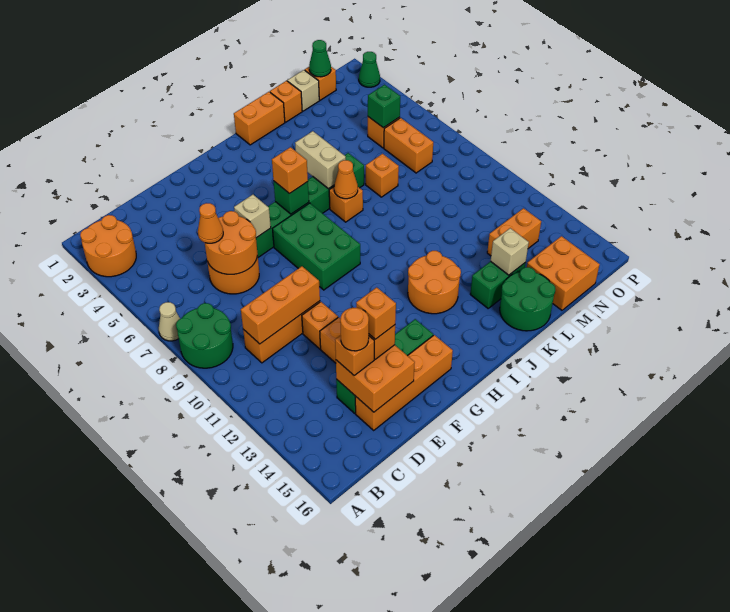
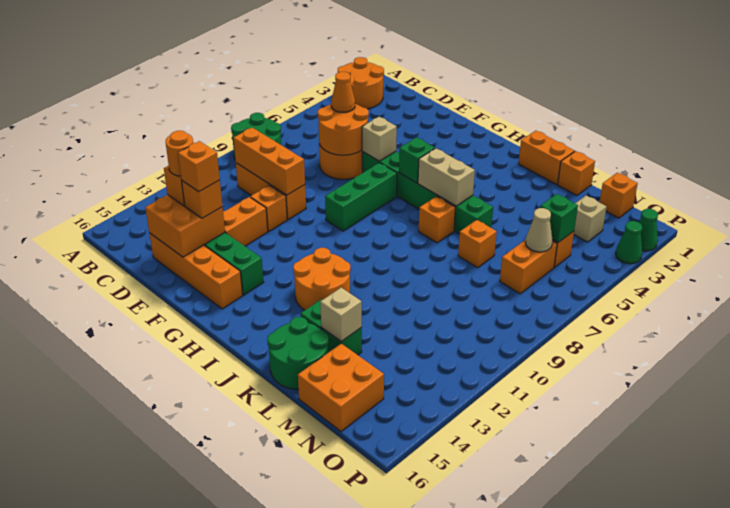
tan 1x1 cone [159,302,180,341] -> tan 1x1 cone moved to [525,208,553,252]
green 2x3 brick [273,203,360,290] -> green 1x3 brick [325,163,397,231]
orange 1x1 brick [272,147,308,194] -> none
tan 1x2 brick [295,131,346,189] -> tan 1x2 brick turned to [418,148,475,206]
orange 1x1 cone [334,160,358,199] -> none
tan 1x1 brick [287,70,319,111] -> tan 1x1 brick moved to [574,196,607,242]
orange 1x2 brick [487,208,541,256] -> none
green 1x1 cone [309,40,331,77] -> green 1x1 cone moved to [616,221,642,264]

